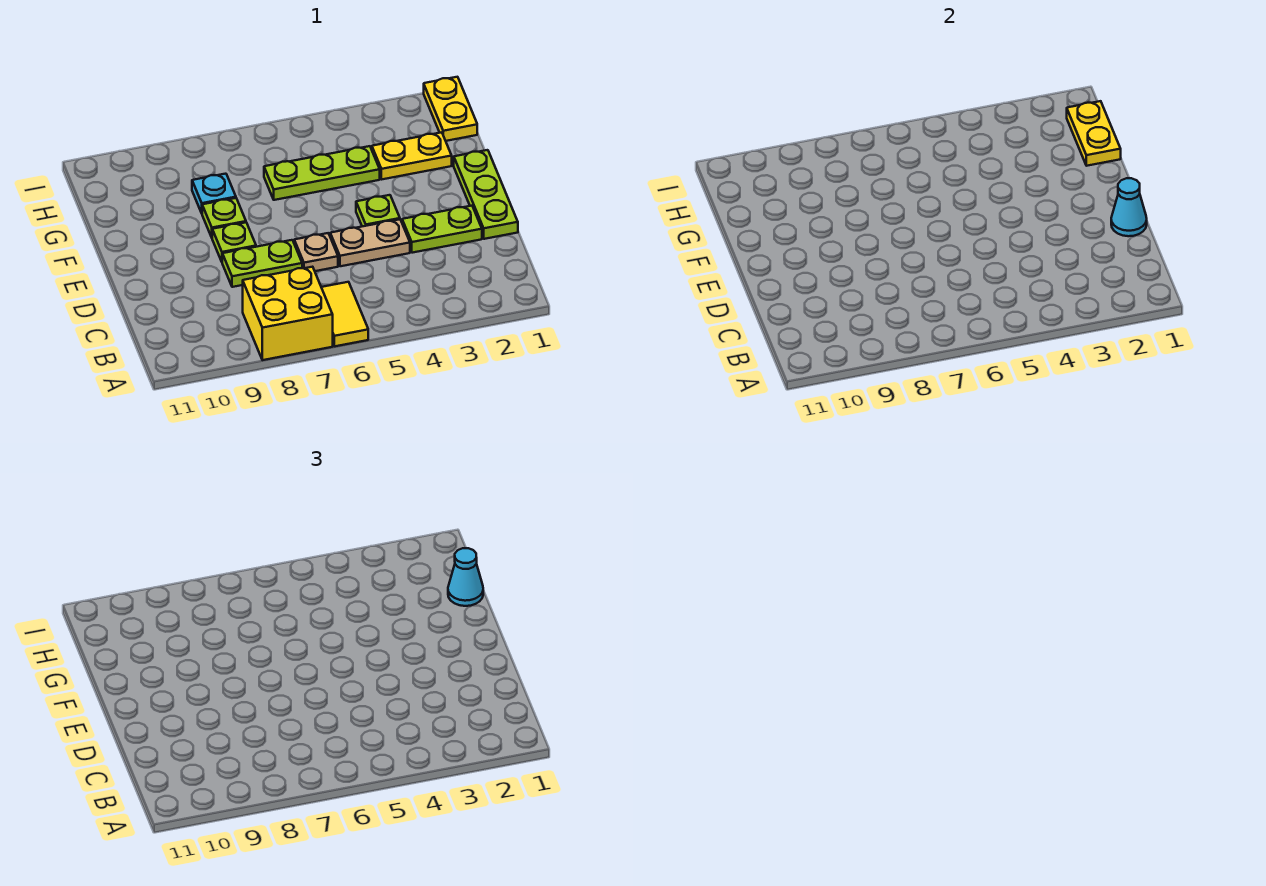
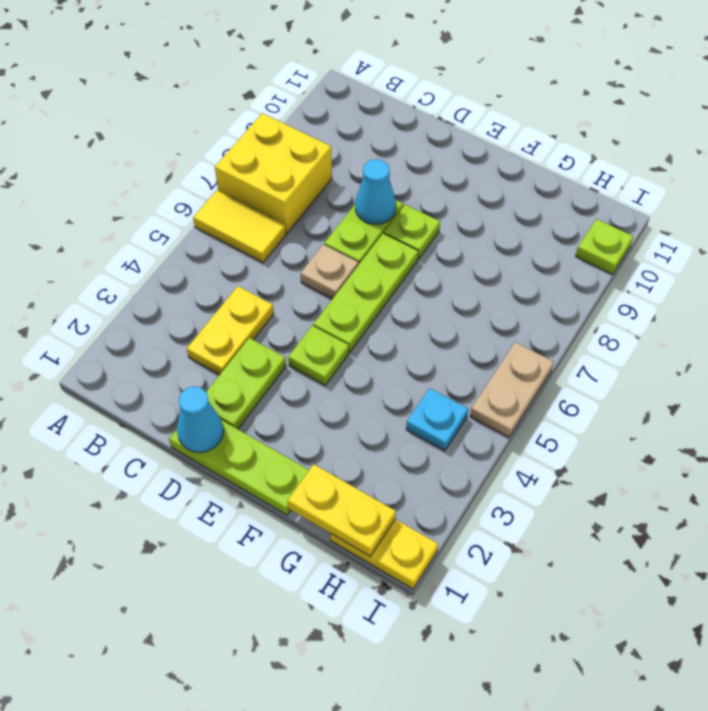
tan 1x2 plate [330,219,410,266] -> tan 1x2 plate moved to [470,342,554,437]
lime 1x1 plate [202,198,246,237] -> lime 1x1 plate moved to [576,219,633,274]
cyan 1x1 cone [448,548,483,606] -> cyan 1x1 cone moved to [355,159,396,224]
yellow 1x2 plate [372,132,452,179] -> yellow 1x2 plate moved to [187,286,274,375]
lime 1x3 plate [264,146,380,200] -> lime 1x3 plate moved to [313,233,418,352]
cyan 1x1 plate [192,174,236,213] -> cyan 1x1 plate moved to [406,388,468,451]

